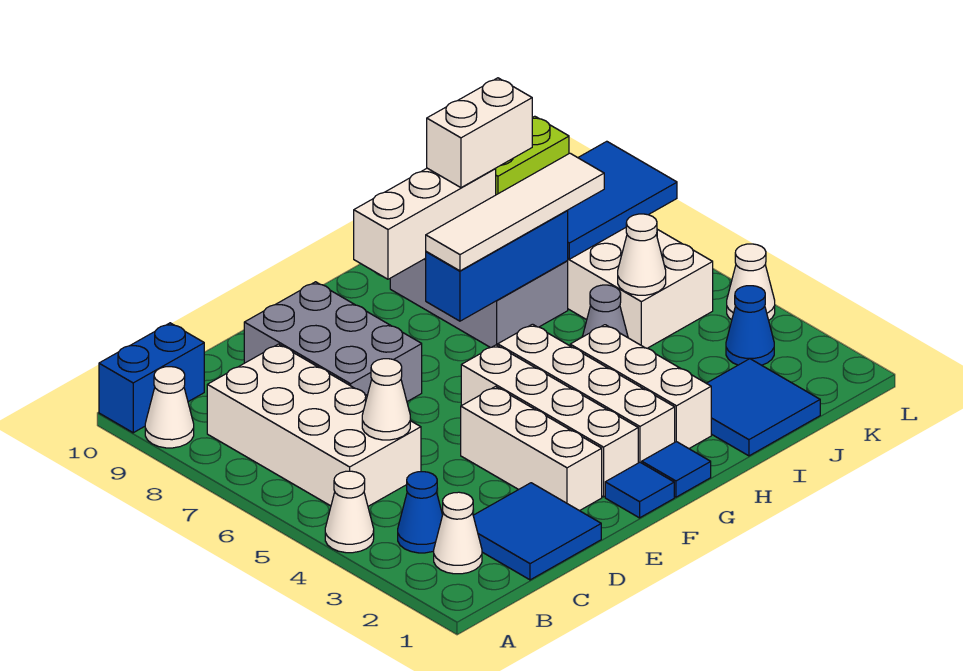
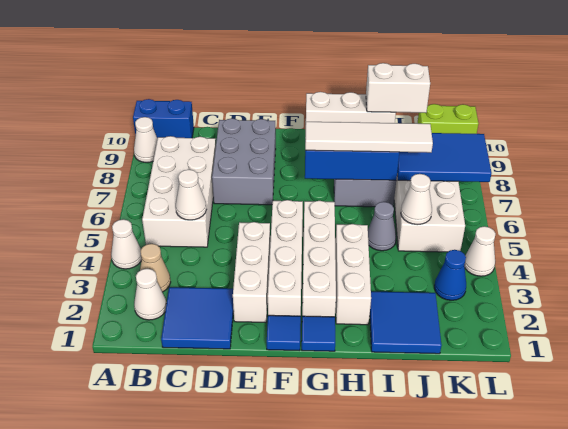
blue 1x1 cone [398,472,443,553] -> tan 1x1 cone [140,244,171,292]

